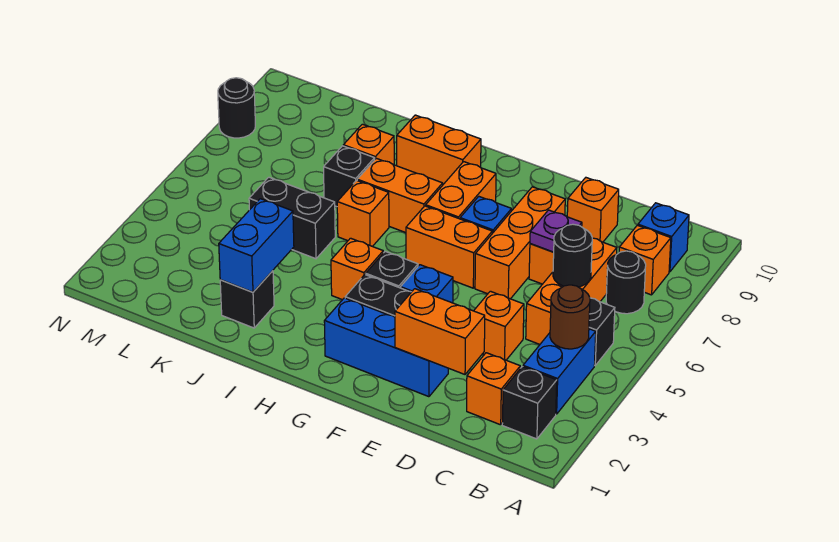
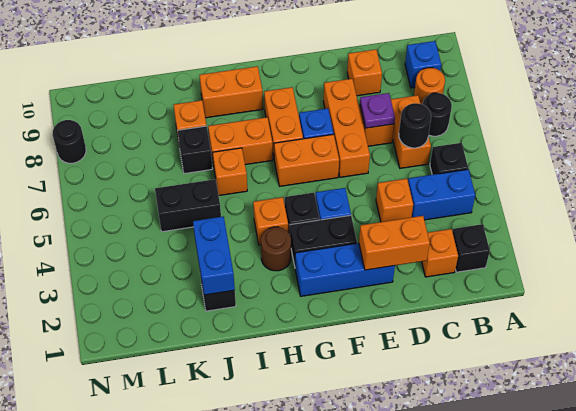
blue 1x2 brick [523,329,596,414] -> blue 1x2 brick turned to [408,169,475,220]
brown 1x1 round brick [550,285,590,349] -> brown 1x1 round brick moved to [261,227,291,271]
orange 1x1 brick [619,225,671,295] -> orange 1x1 round brick [414,68,445,104]
orange 1x3 brick [526,238,617,344] -> orange 1x2 brick [391,95,431,168]

